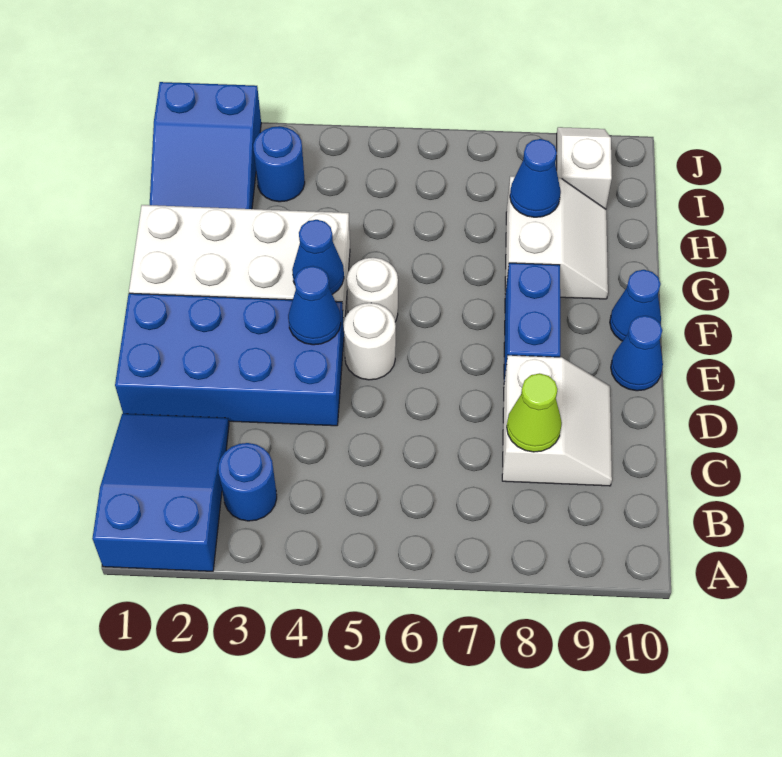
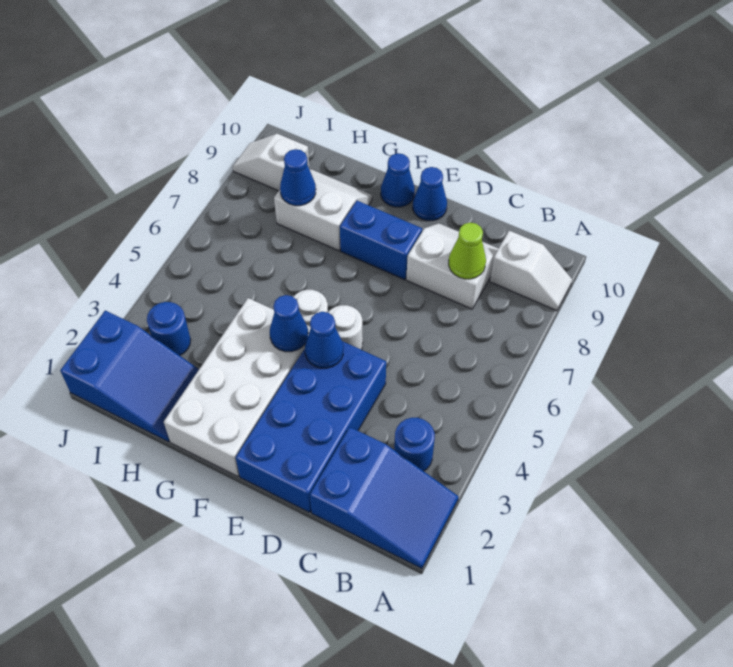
blue 2x3 slope [92,414,229,571] -> blue 2x3 slope turned to [310,427,459,569]
none -> white 1x2 slope [490,231,572,311]

